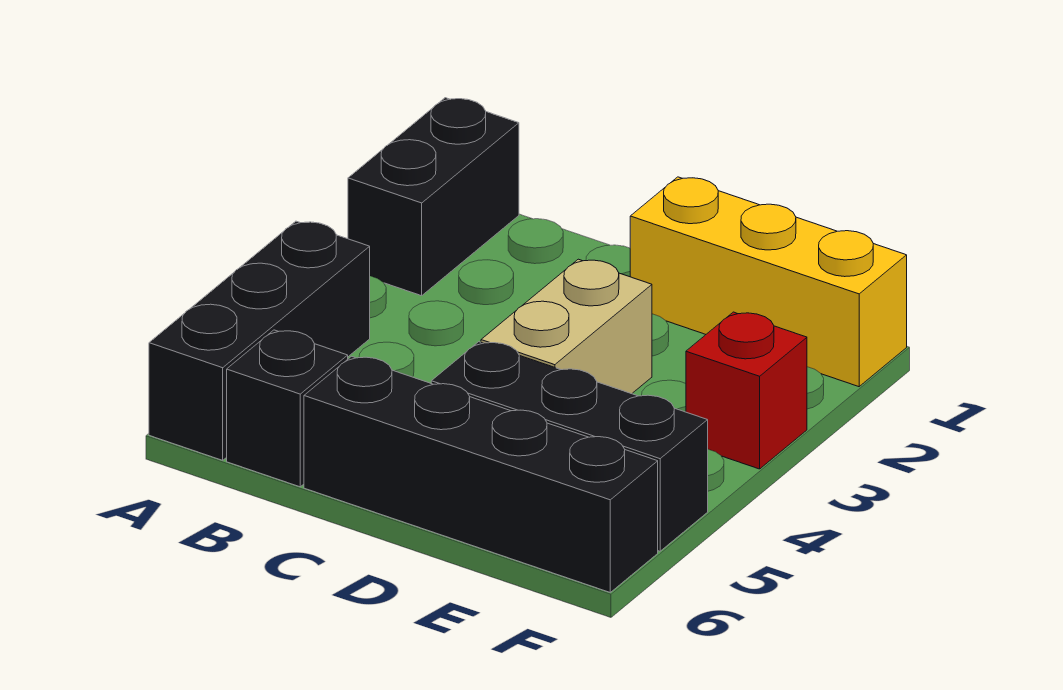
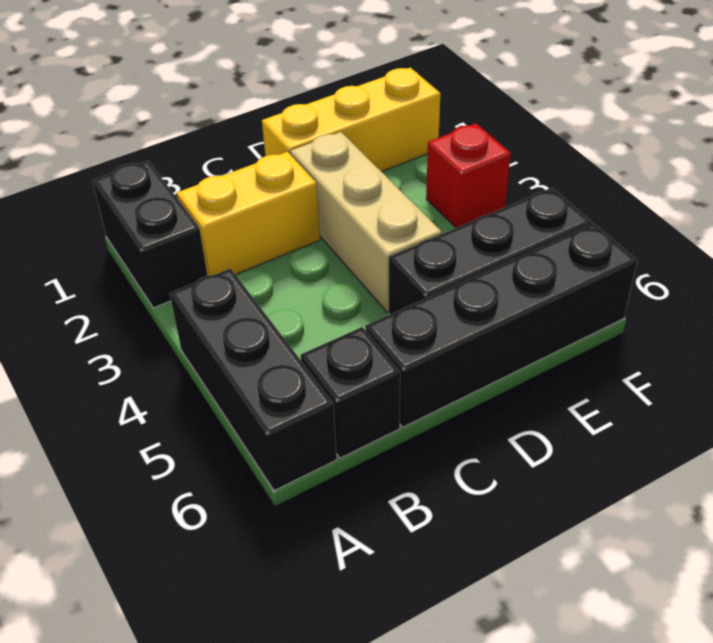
none -> yellow 1x2 brick [177,152,320,275]
tan 1x2 brick [481,259,652,394] -> tan 1x3 brick [290,132,442,312]

